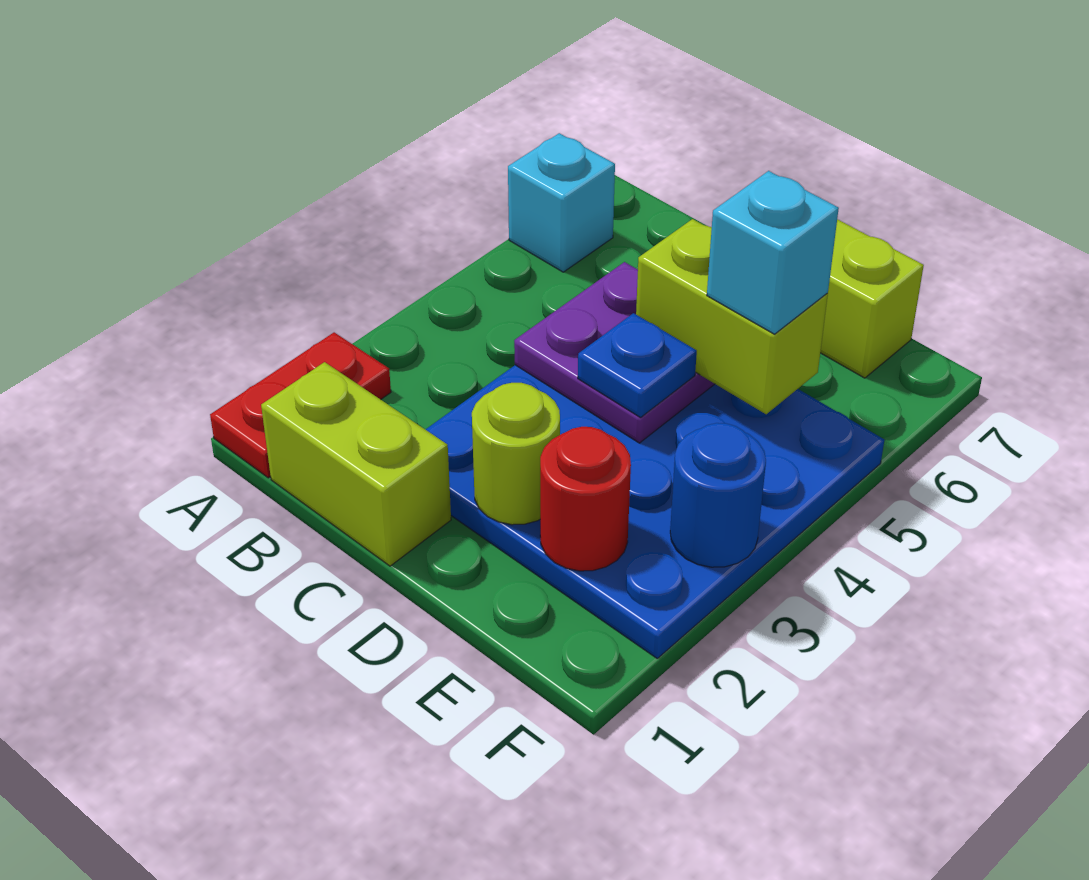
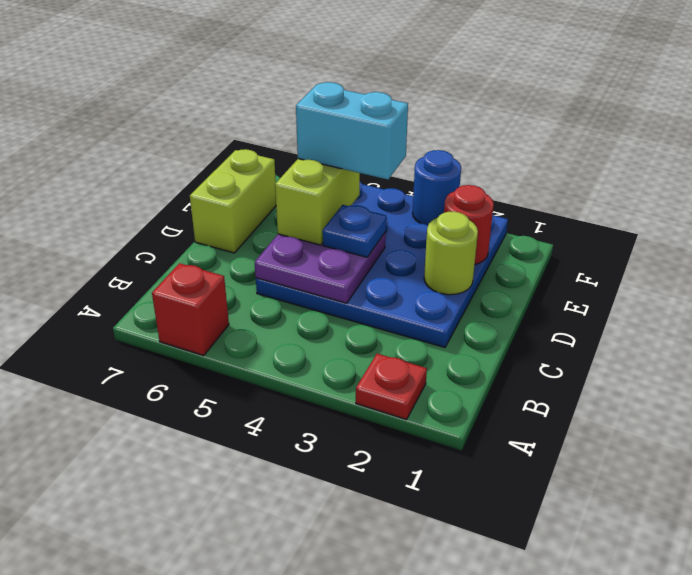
red 1x2 plate [210,332,391,478] -> red 1x1 plate [356,354,427,420]
cyan 1x1 brick [508,133,615,272] -> red 1x1 brick [152,263,229,356]
lime 1x2 brick [261,362,451,566] -> none
cyan 1x1 brick [707,171,839,334] -> cyan 1x2 brick [296,82,408,180]

